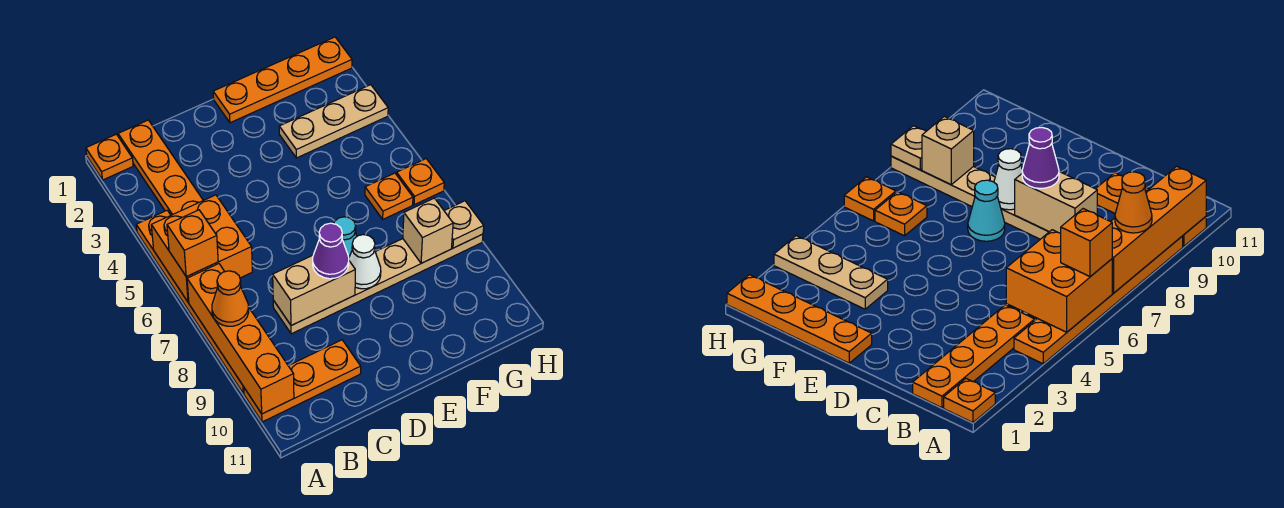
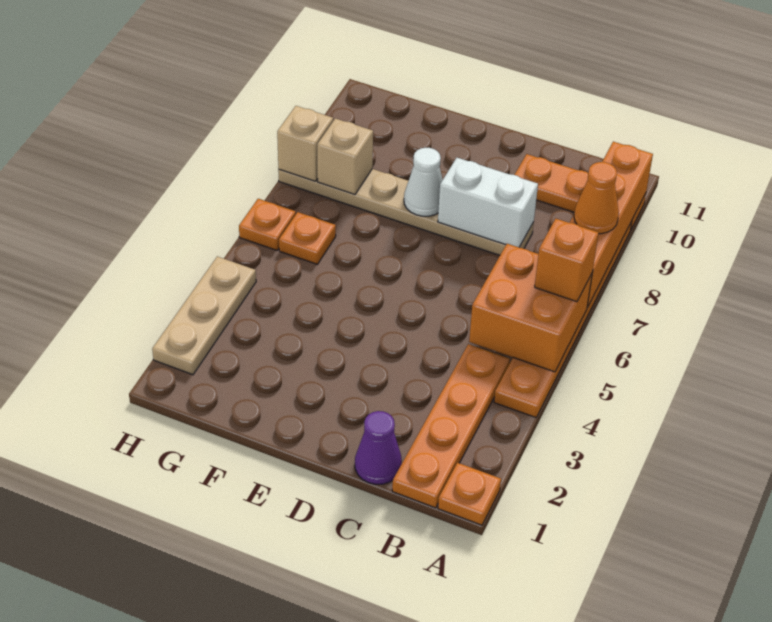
tan 1x2 brick [273,255,355,325] -> white 1x2 brick [438,158,538,247]
purple 1x1 cone [313,223,349,279] -> purple 1x1 cone moved to [355,411,402,484]
orange 1x4 plate [213,37,352,123] -> none
cyan 1x1 cone [334,217,357,257] -> none
tan 1x3 plate [279,85,388,158] -> tan 1x3 plate turned to [152,256,256,375]
tan 1x1 plate [444,201,484,248] -> tan 1x1 brick [277,106,333,181]

